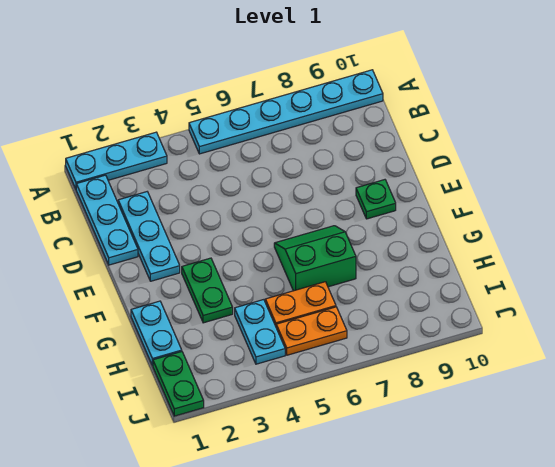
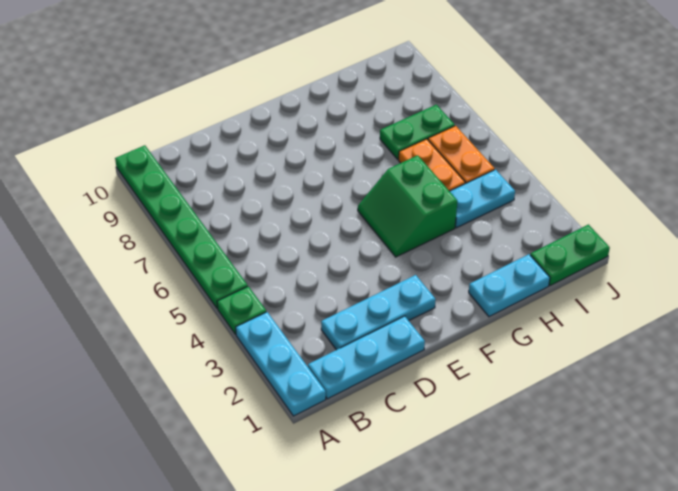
cyan 1x6 plate [189,70,383,154] -> green 1x6 plate [115,145,248,309]
green 1x1 plate [356,180,396,219] -> green 1x1 plate moved to [217,286,266,334]
green 1x2 plate [182,258,233,323] -> green 1x2 plate moved to [380,105,455,159]
green 2x2 slope [274,226,356,291] -> green 2x2 slope moved to [358,155,457,257]

